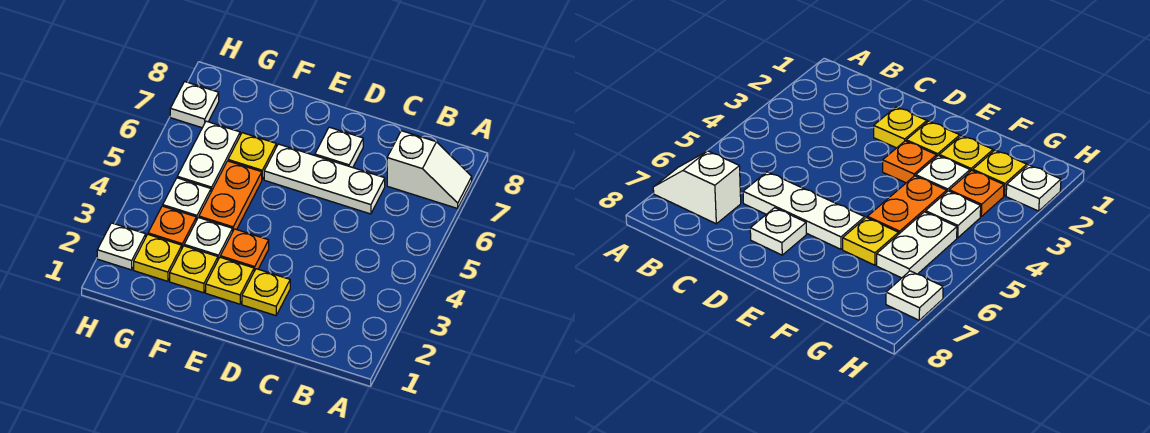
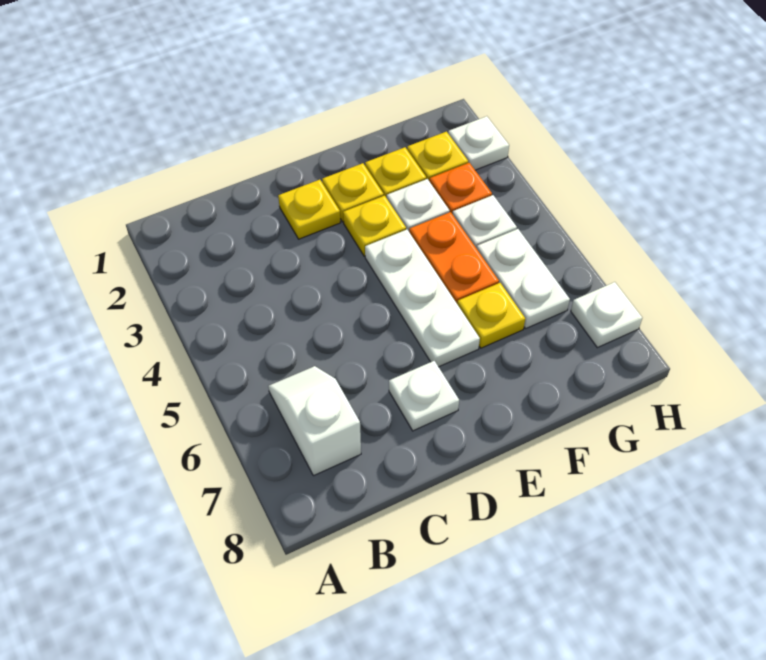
white 1x2 slope [387,131,472,208] -> white 1x2 slope turned to [268,366,361,476]
white 1x3 plate [264,144,385,214] -> white 1x3 plate turned to [365,230,480,367]
orange 1x1 plate [220,229,269,271] -> yellow 1x1 plate [343,196,406,256]

